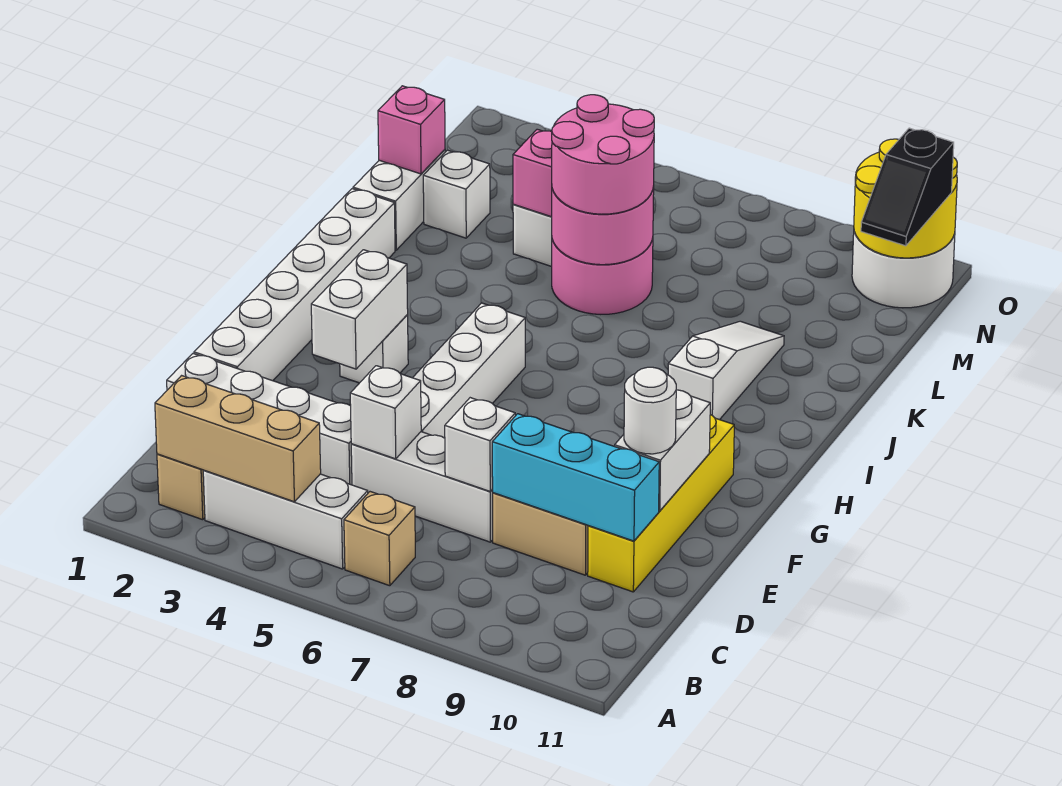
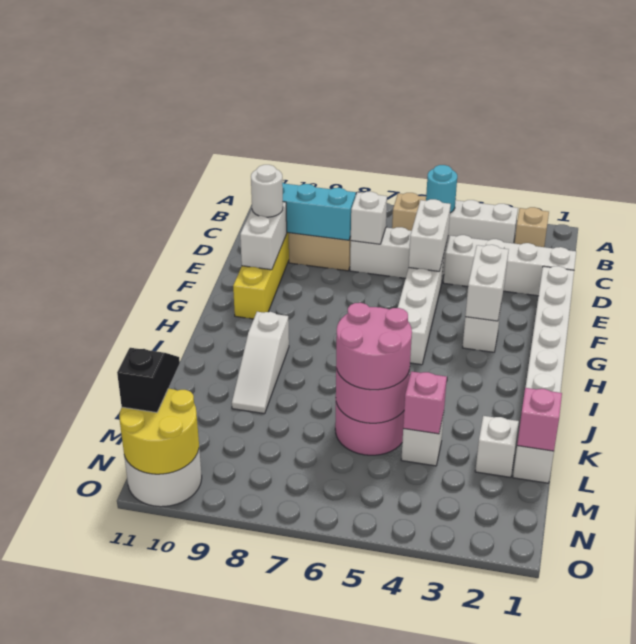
tan 1x3 brick [155,376,321,502] -> none
none -> cyan 1x1 round brick [426,165,457,213]
white 1x1 brick [350,366,421,459] -> white 1x2 brick [409,199,451,271]

